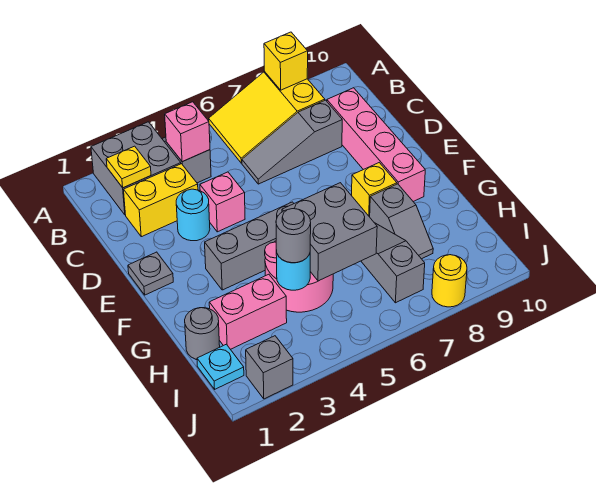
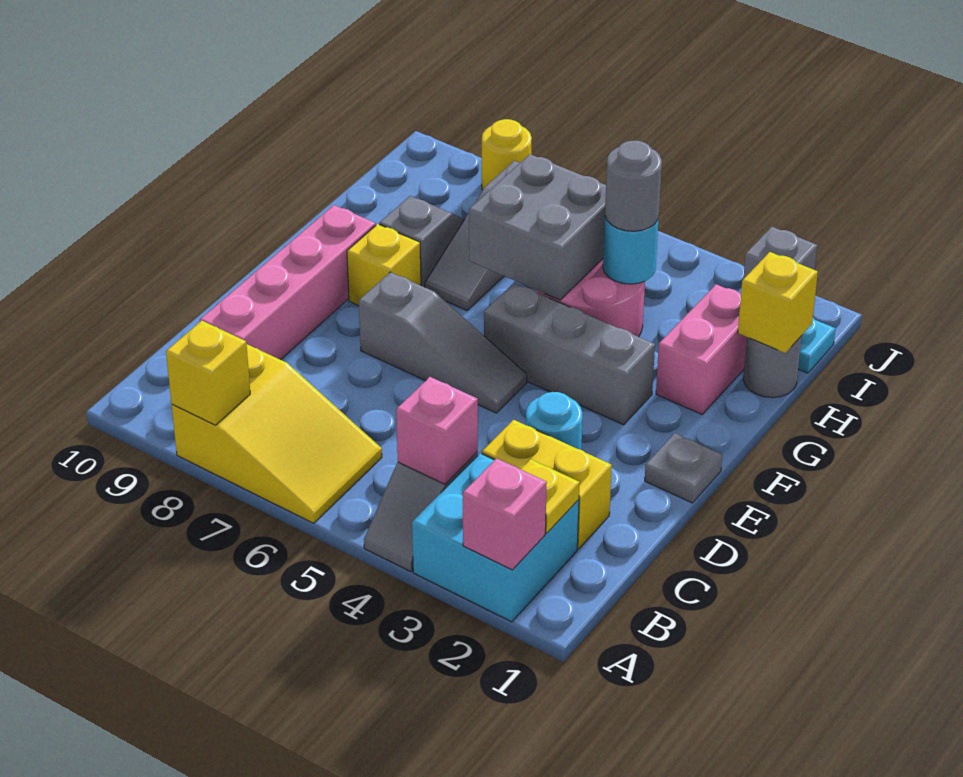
grey 2x2 brick [91,122,181,215] -> cyan 2x2 brick [412,453,579,622]
grey 1x3 slope [242,100,342,184] -> grey 1x3 slope moved to [359,272,527,413]
pink 1x1 brick [200,172,245,232] -> pink 1x1 brick moved to [463,458,547,570]
none -> yellow 1x1 brick [738,252,818,353]
pink 1x2 brick [209,274,287,349] -> pink 1x2 brick turned to [656,284,747,414]

